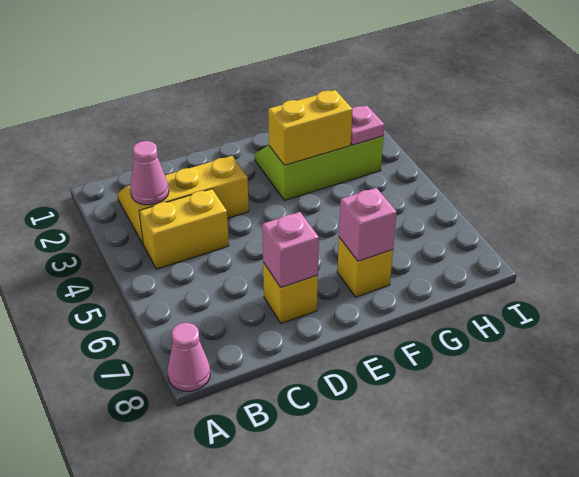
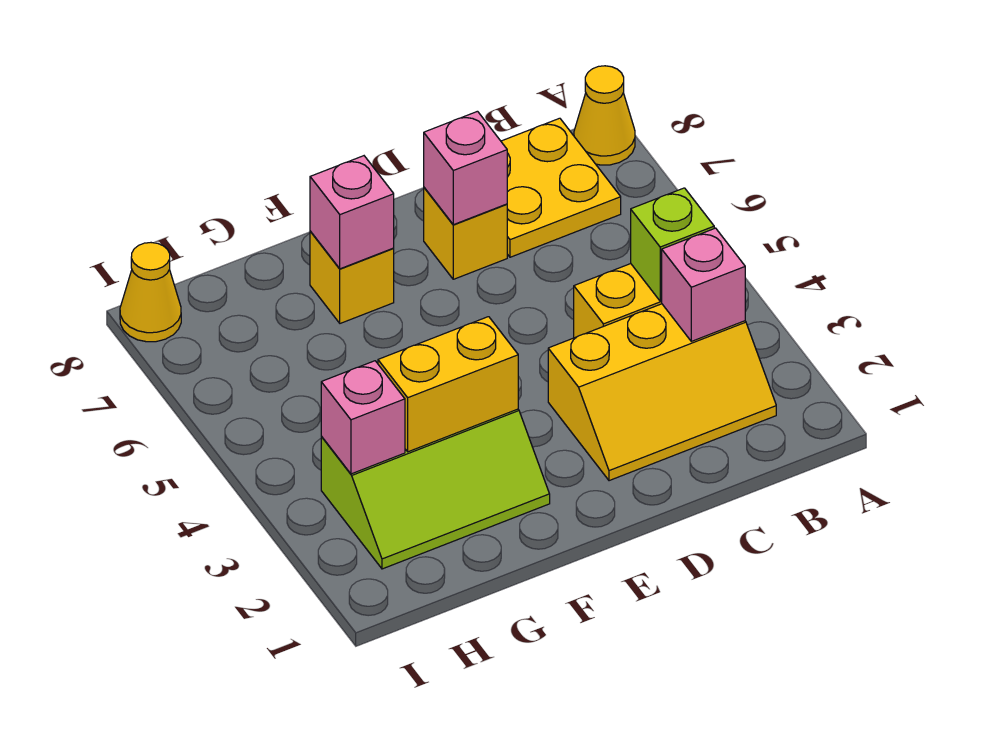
pink 1x1 cone [167,323,210,391] -> yellow 1x1 cone [574,66,635,165]
pink 1x1 cone [130,141,169,205] -> pink 1x1 brick [662,228,745,341]
none -> lime 1x1 brick [631,188,714,301]
none -> yellow 2x2 plate [501,118,621,257]
pink 1x1 plate [351,106,384,145] -> pink 1x1 brick [321,361,405,474]
none -> yellow 1x1 cone [120,243,181,342]

